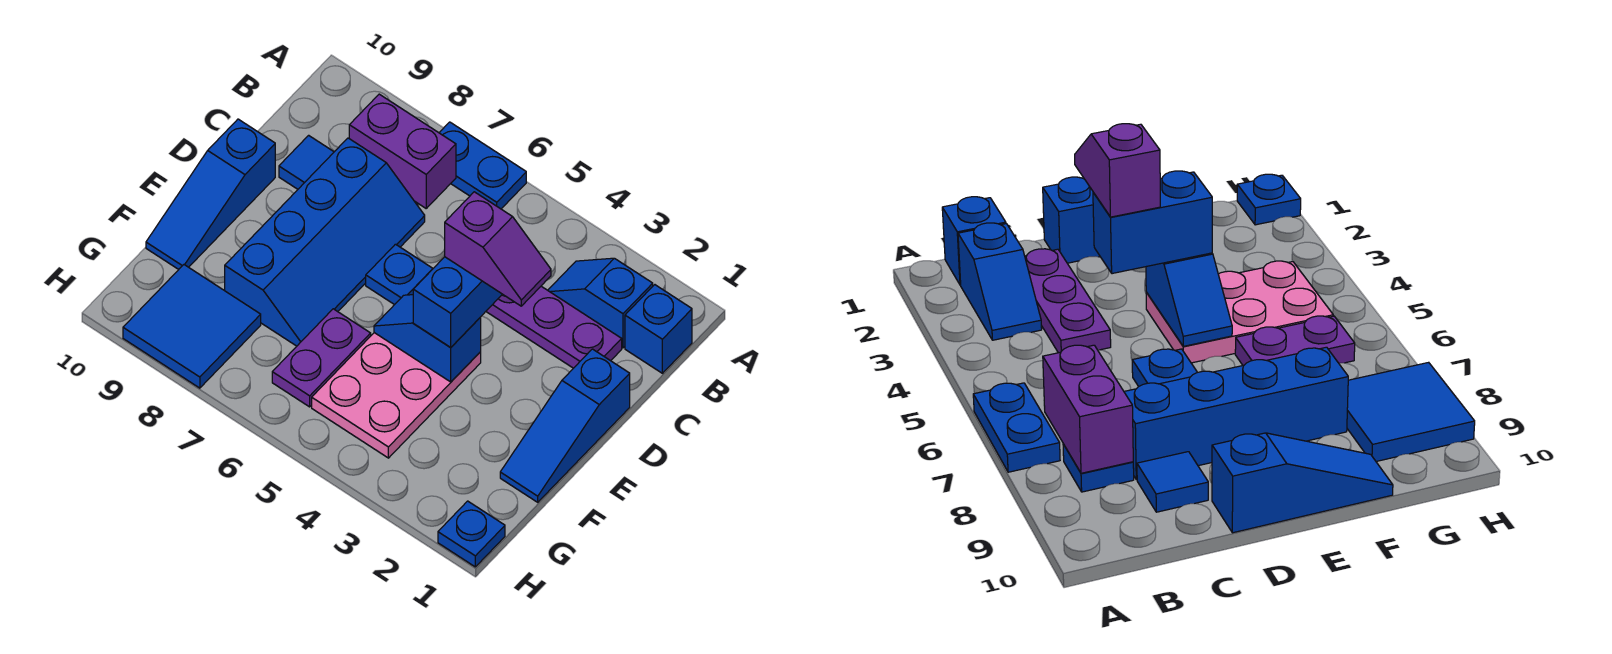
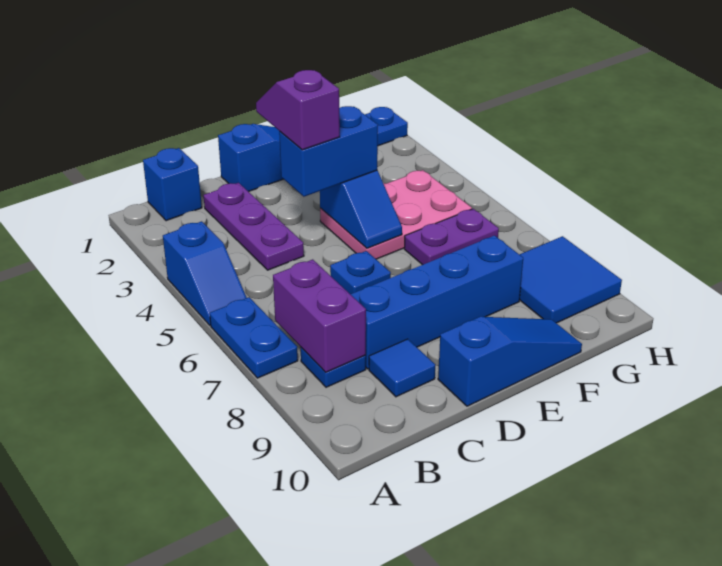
blue 1x2 slope [548,258,653,348] -> blue 1x2 slope moved to [163,221,247,326]

